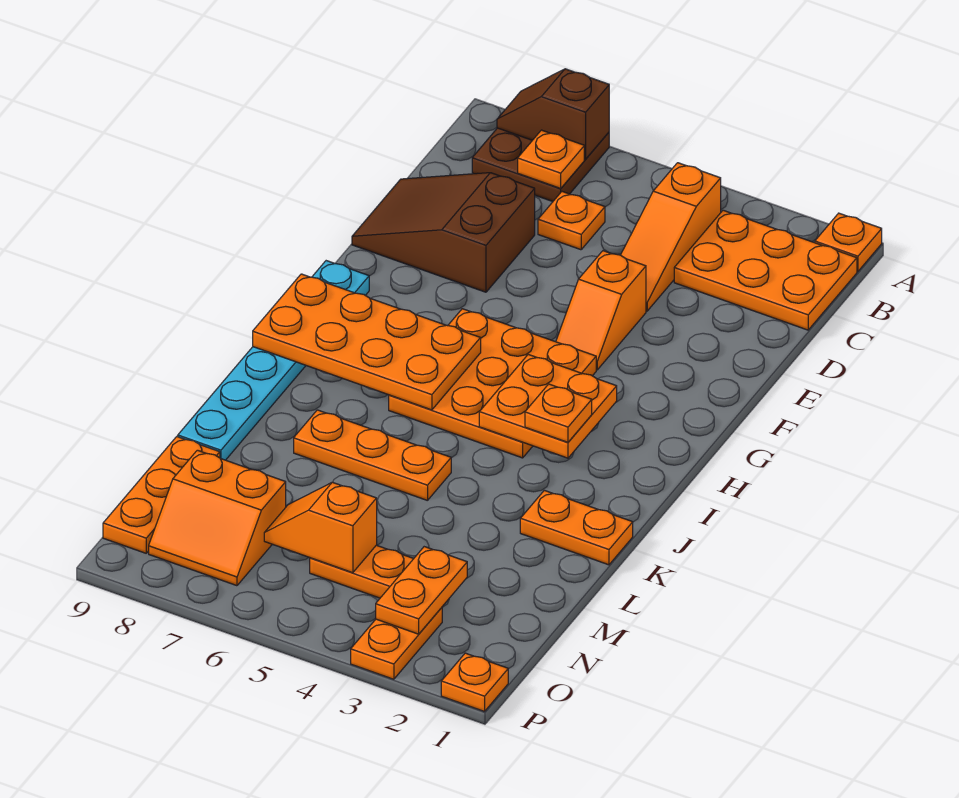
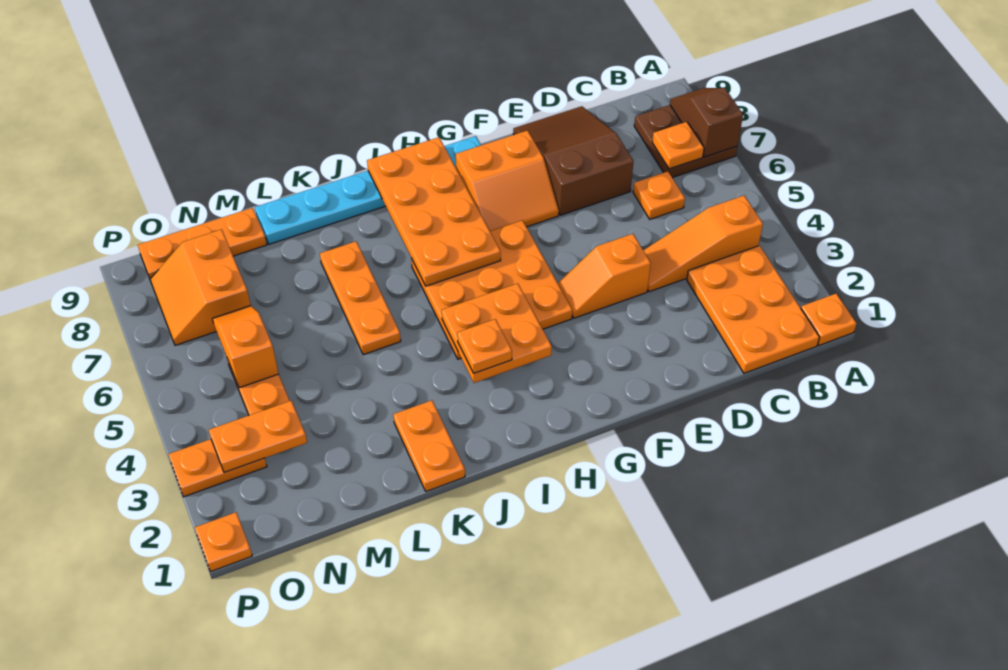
none -> orange 2x2 slope [456,131,559,231]

